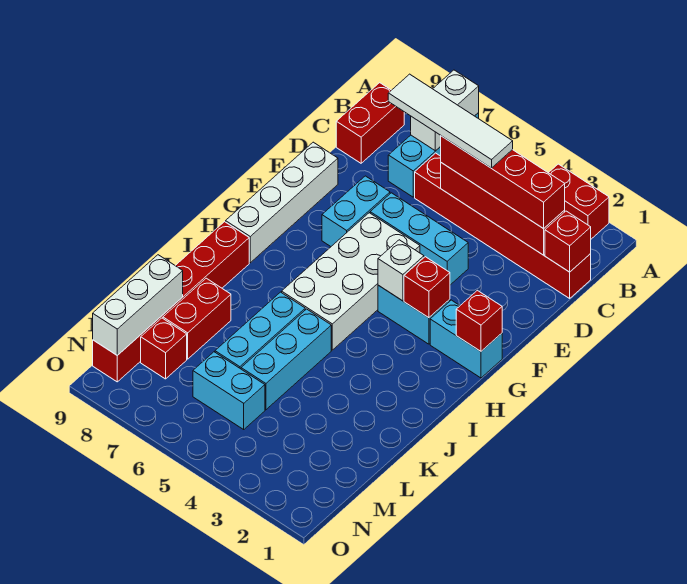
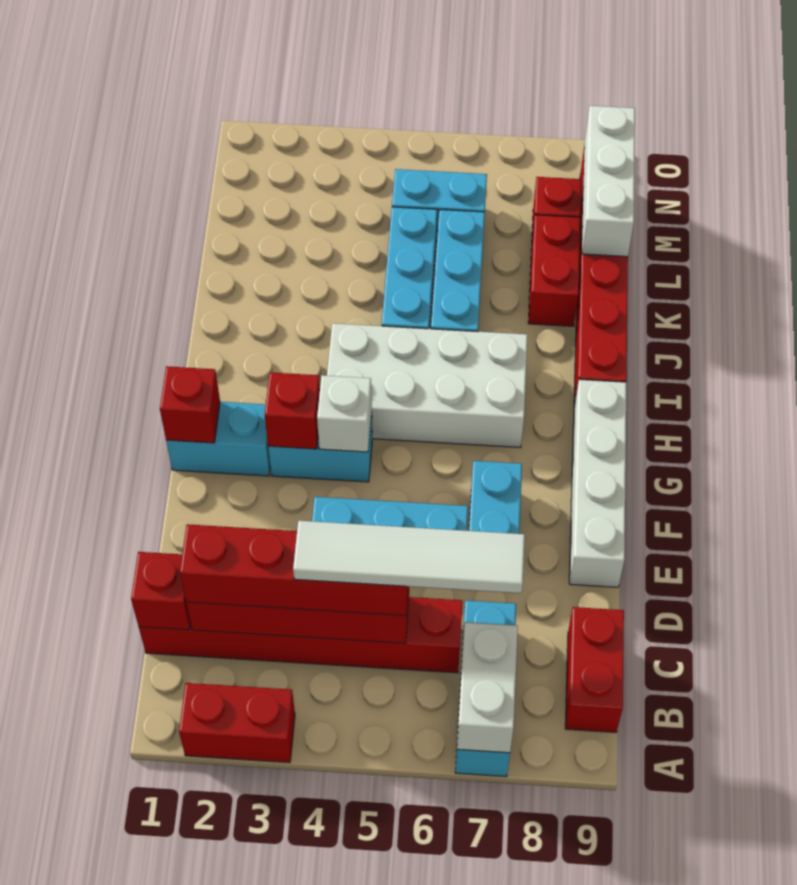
white 2x4 brick [282,213,420,350] -> white 2x4 brick turned to [327,323,528,448]

